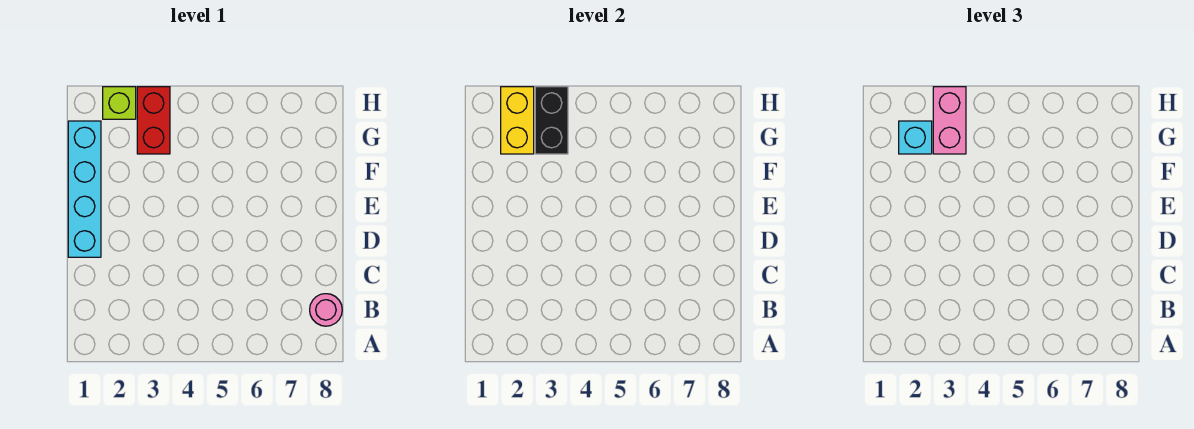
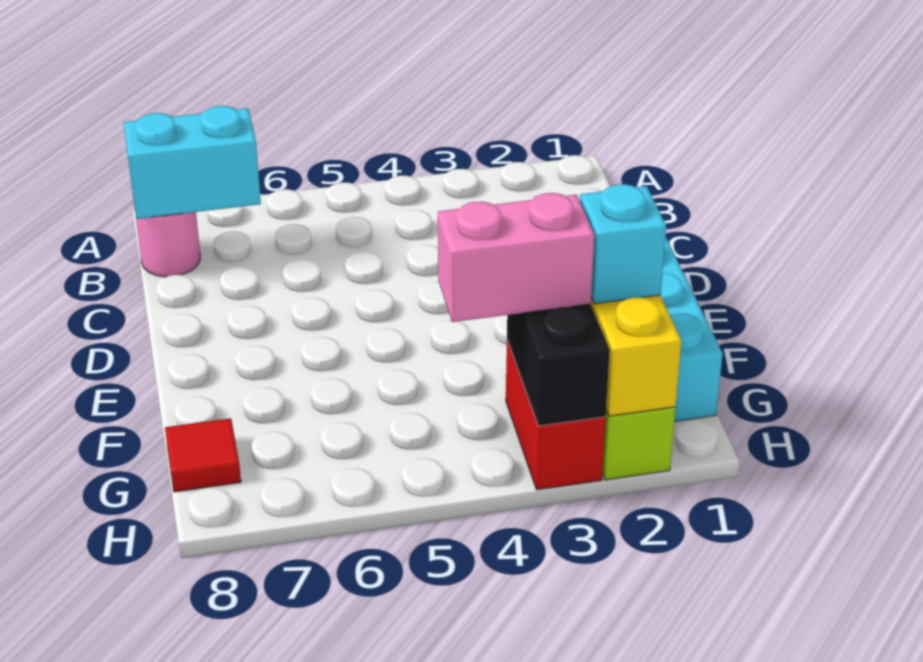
none -> cyan 1x2 brick [124,106,261,219]
pink 1x2 brick [933,87,966,154] -> pink 1x2 brick turned to [438,193,594,322]
none -> red 1x1 tile [165,418,241,492]

